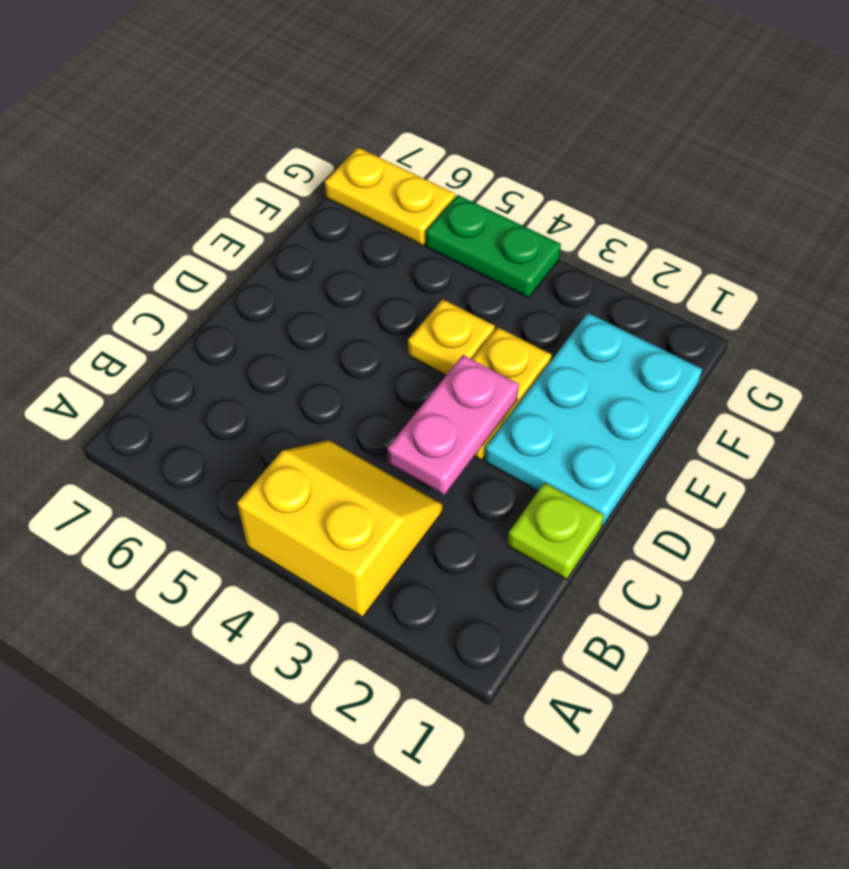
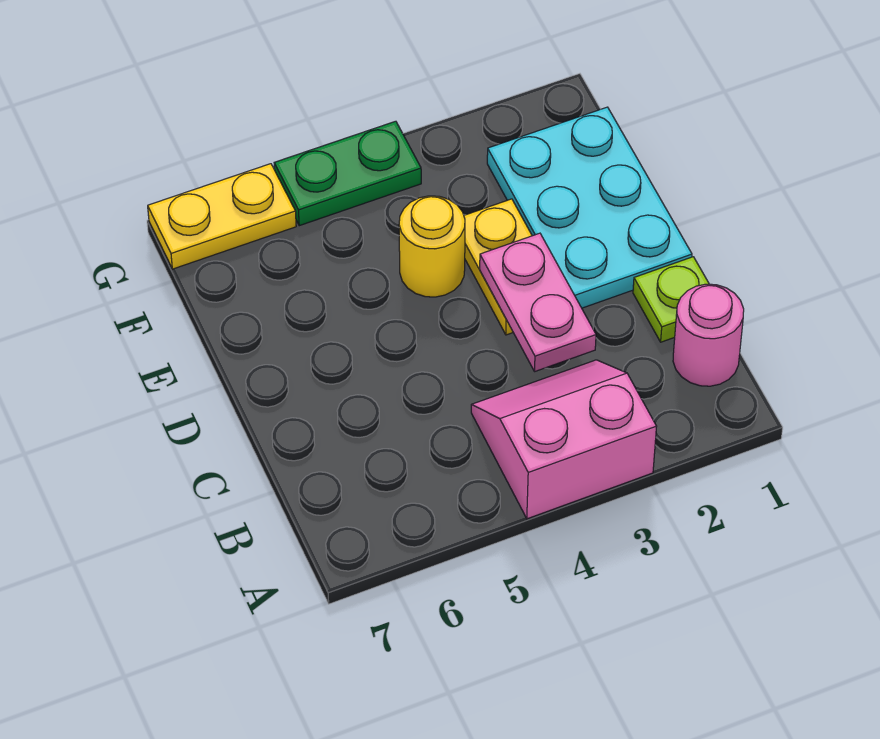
yellow 2x2 slope [237,440,442,617] -> pink 2x2 slope [471,360,657,519]
none -> pink 1x1 round brick [673,284,744,386]
yellow 1x1 plate [408,299,495,375] -> yellow 1x1 round brick [399,196,465,297]

